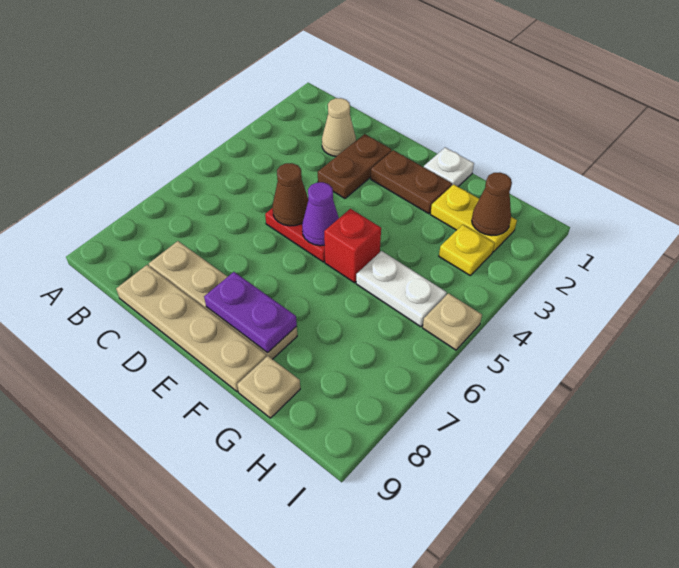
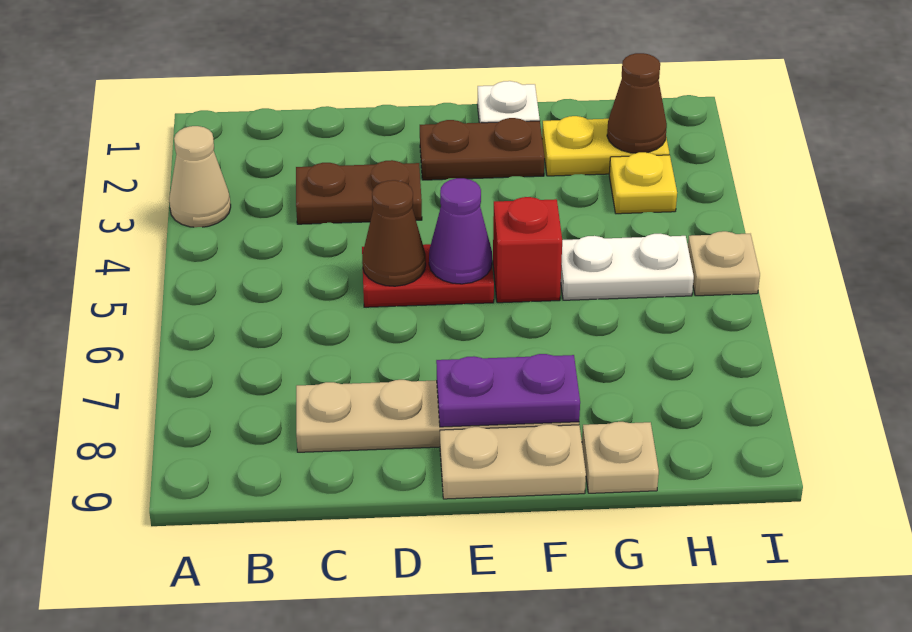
tan 1x1 cone [322,98,356,156] -> tan 1x1 cone moved to [169,126,231,227]
tan 1x4 plate [116,265,266,392] -> tan 1x2 plate [440,424,586,499]
brown 1x2 plate [318,134,392,198] -> brown 1x2 plate turned to [296,160,422,224]

